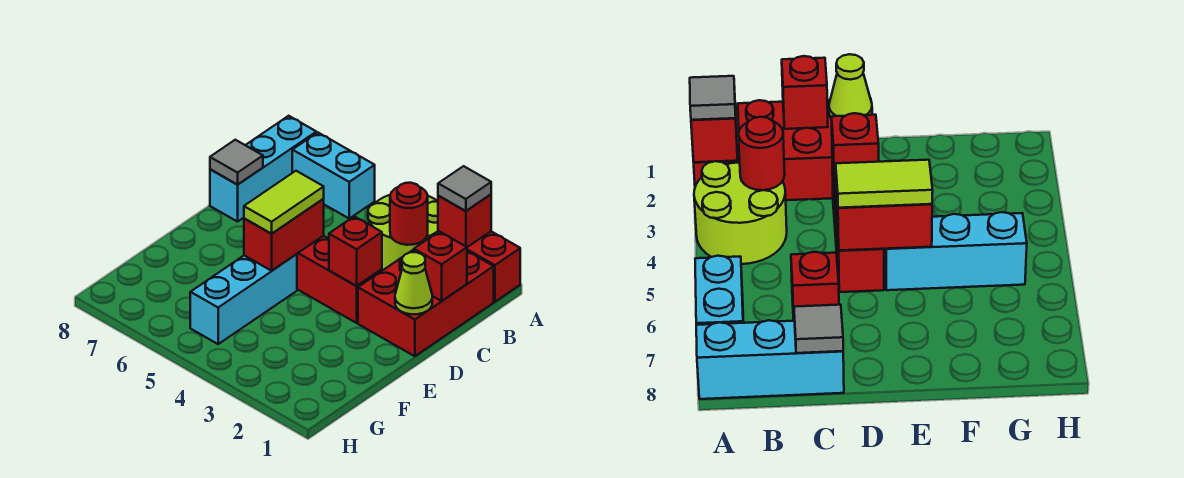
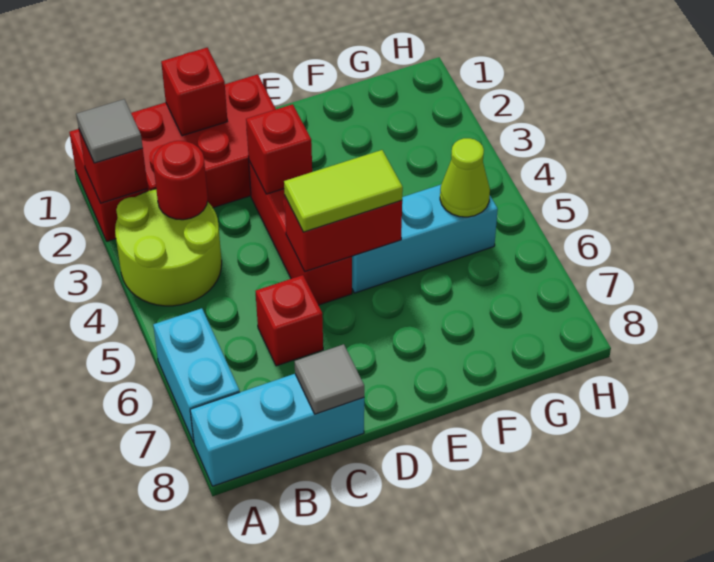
lime 1x1 cone [395,252,432,314] -> lime 1x1 cone moved to [440,138,490,217]

